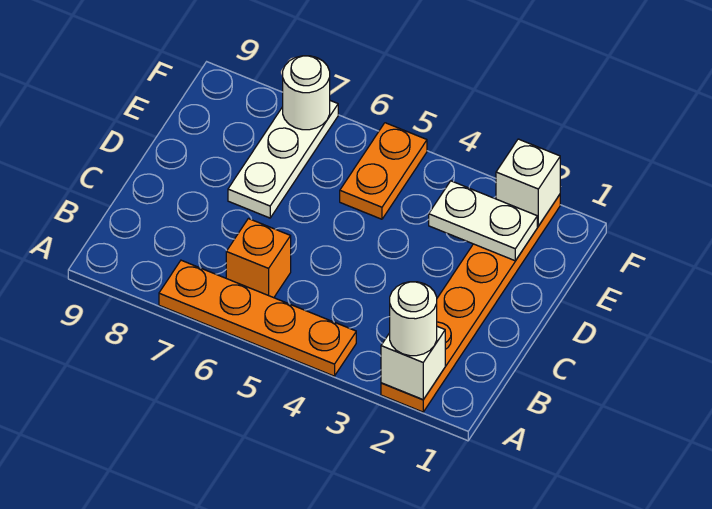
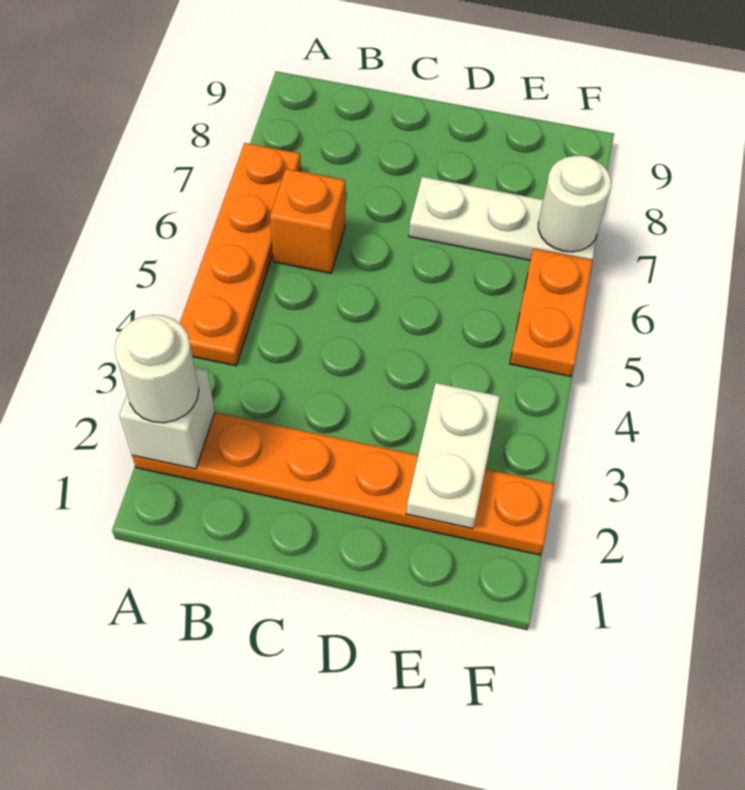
orange 1x2 plate [340,123,427,219] -> orange 1x2 plate turned to [510,248,593,376]
white 1x1 brick [496,139,560,226] -> none

